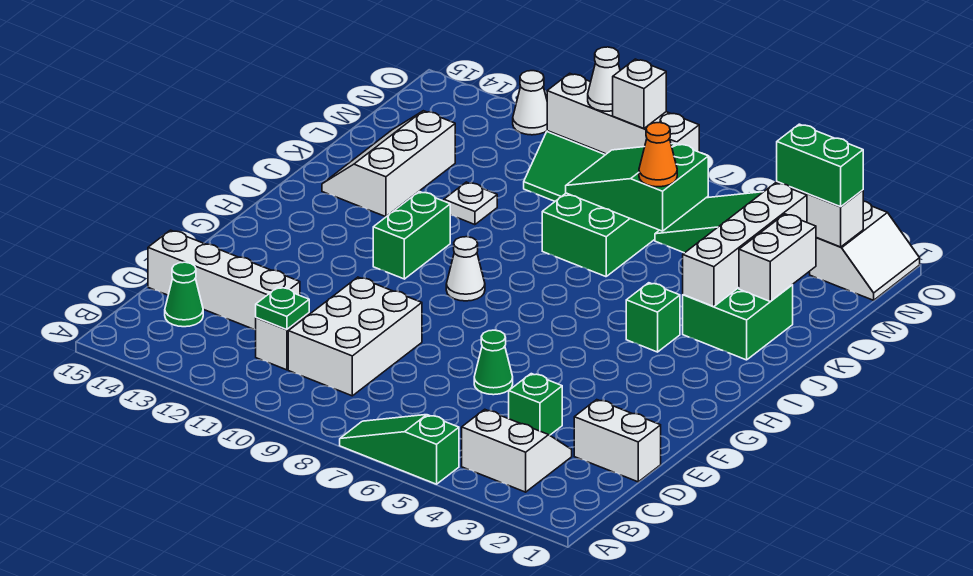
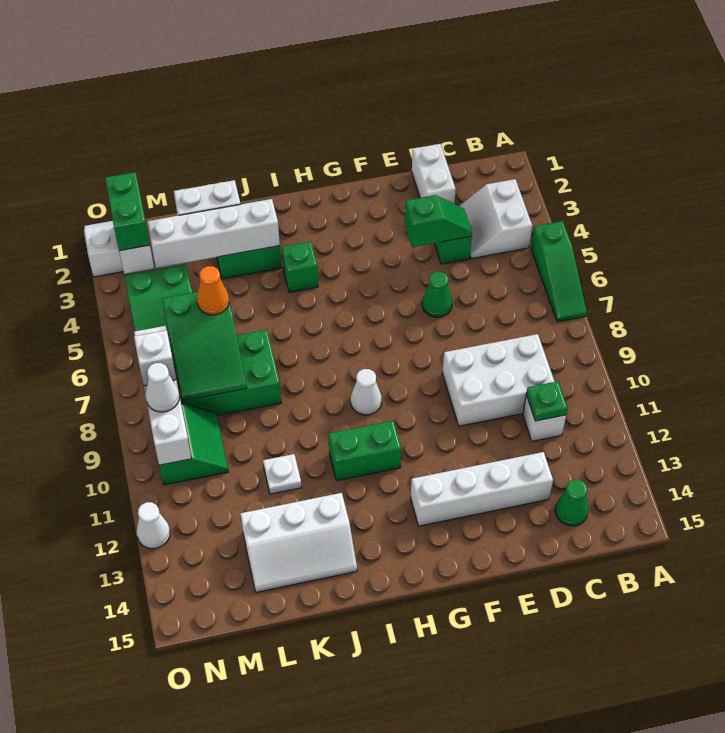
none -> green 1x2 slope [405,195,472,247]
white 1x4 brick [148,230,300,330] -> white 1x4 brick turned to [411,452,553,526]

